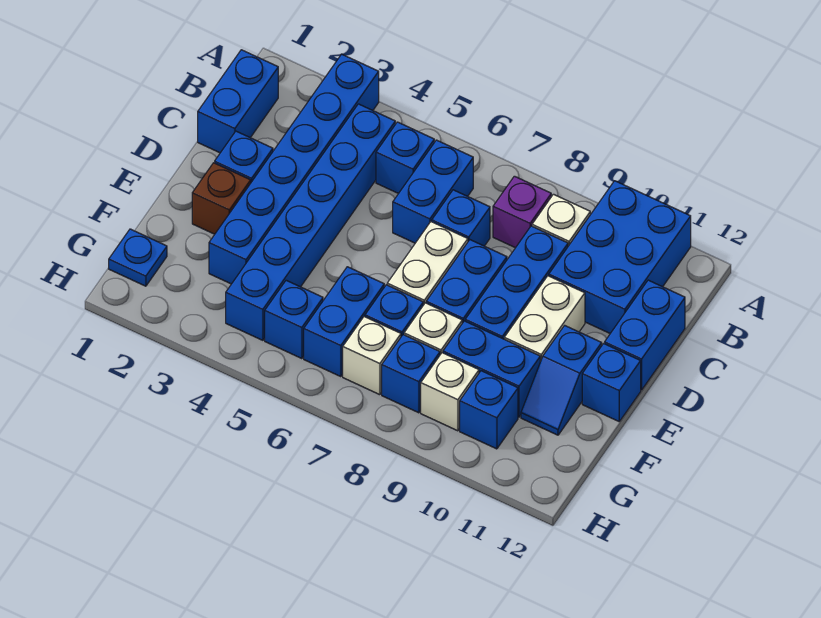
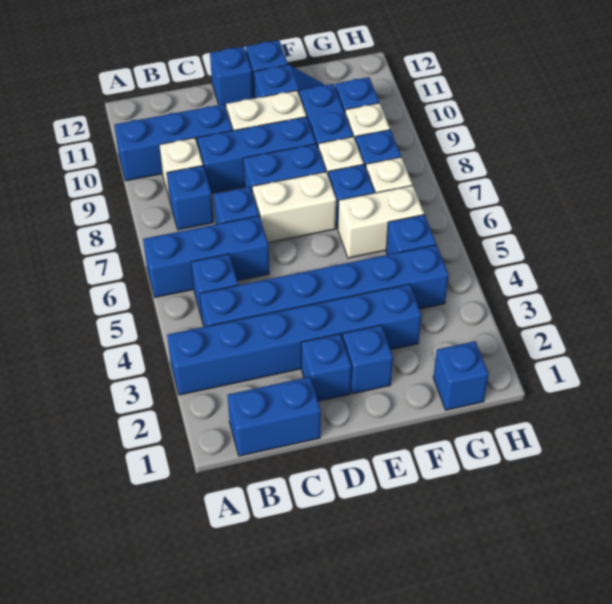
blue 2x3 brick [549,181,691,333] -> blue 1x3 brick [114,104,232,181]
blue 1x2 brick [393,140,473,243] -> blue 1x3 brick [143,216,269,297]
purple 1x1 brick [493,176,551,248] -> blue 1x1 brick [167,166,214,230]
blue 1x2 brick [605,280,685,390] -> blue 1x1 brick [210,46,253,106]
brown 1x1 brick [192,163,251,234] -> blue 1x1 brick [342,325,393,394]
blue 1x2 brick [304,267,384,377] -> white 1x2 brick [338,185,424,258]
blue 1x1 plate [109,229,167,286] -> blue 1x1 brick [433,341,489,410]

